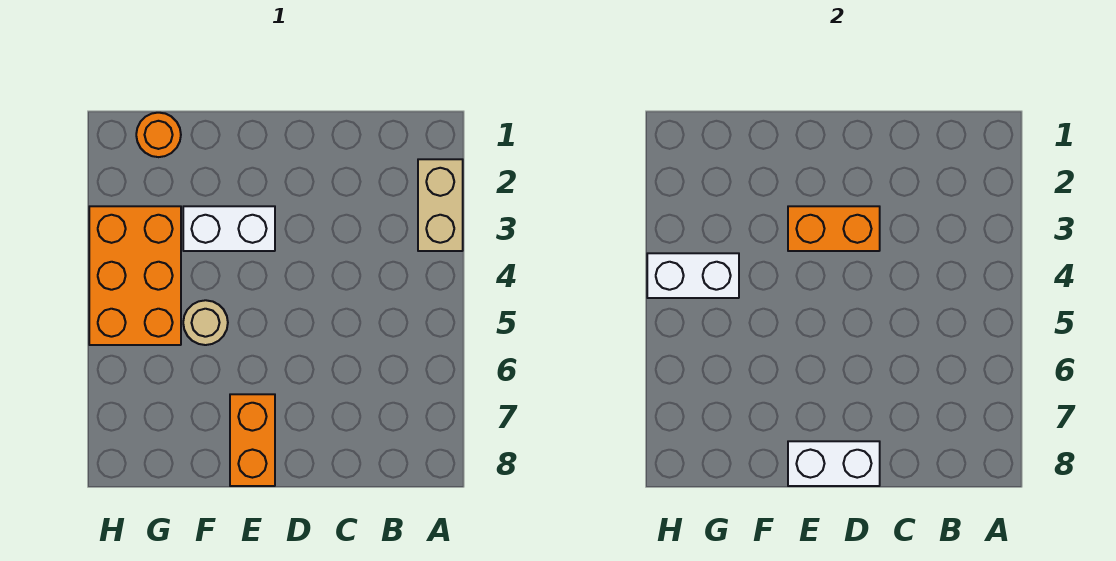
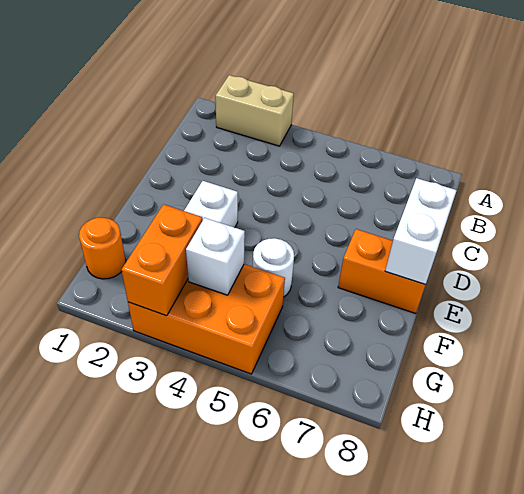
orange 1x2 brick [788,206,880,251] -> orange 1x2 brick moved to [122,204,203,316]
tan 1x1 round brick [183,300,228,345] -> white 1x1 round brick [253,238,294,297]
white 1x2 brick [647,253,739,298] -> white 1x1 brick [186,218,245,295]

